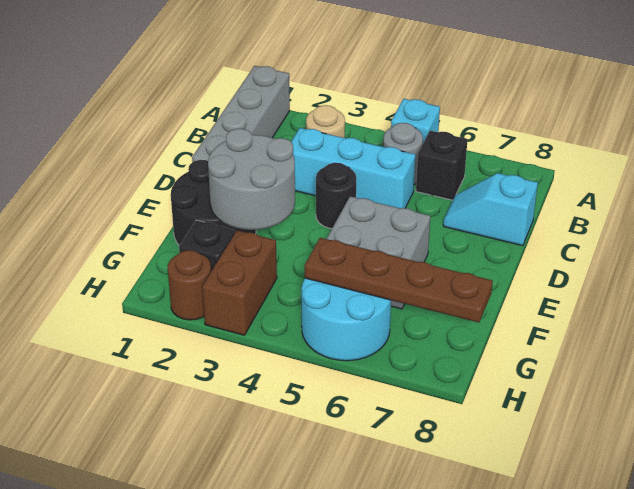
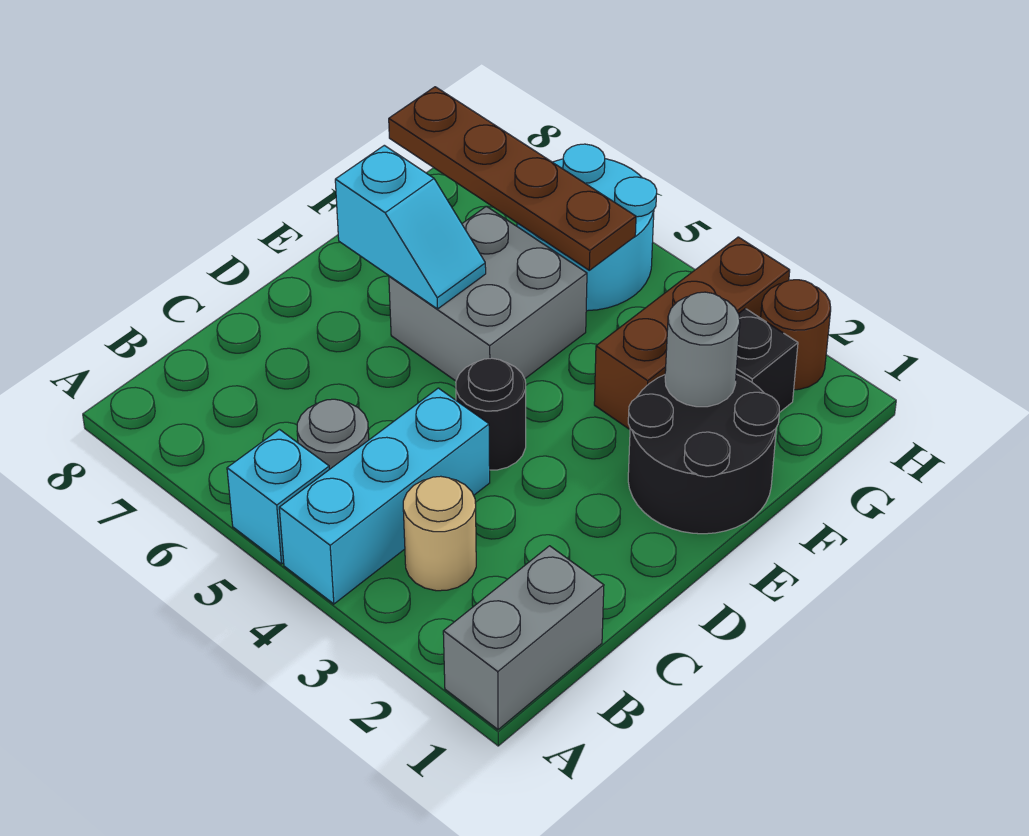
grey 1x4 brick [192,66,290,162] -> grey 1x2 brick [443,546,604,730]
black 1x1 brick [416,131,468,200] -> none
cyan 1x3 brick [291,128,415,208] -> cyan 1x3 brick turned to [279,388,490,604]
cyan 1x2 slope [443,173,538,246] -> cyan 1x2 slope moved to [335,145,486,309]
grey 2x2 round brick [208,129,295,230] -> grey 1x1 round brick [665,292,740,407]
brown 1x2 brick [202,230,277,335] -> brown 1x3 brick [594,237,790,429]

